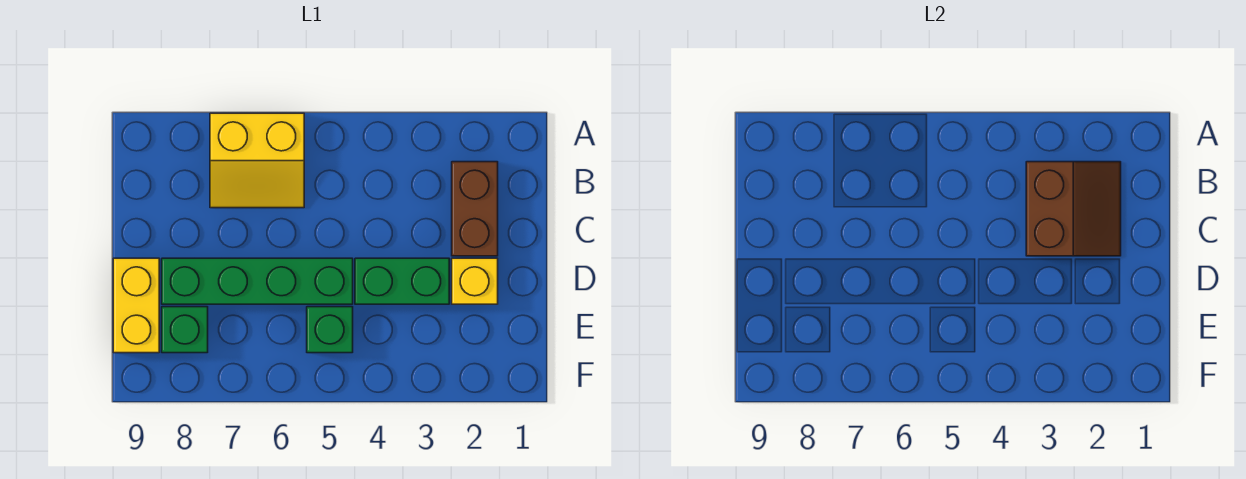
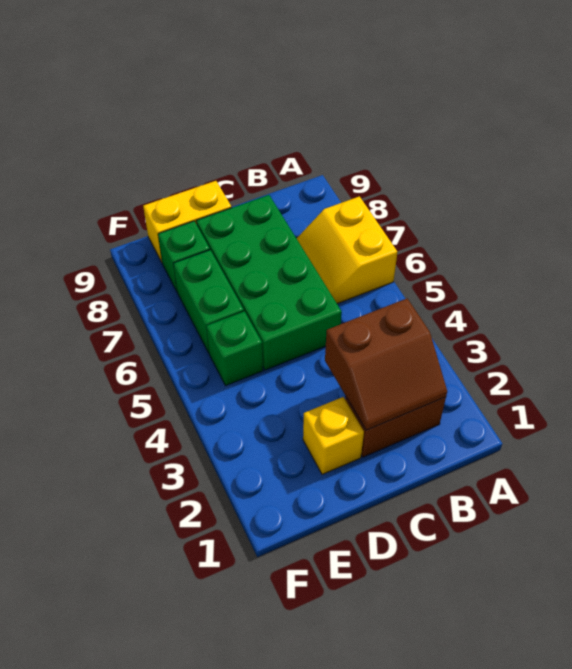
green 1x2 brick [355,258,449,304] -> green 1x2 brick moved to [173,250,244,353]
green 1x4 brick [162,258,353,304] -> green 2x4 brick [196,195,342,370]

